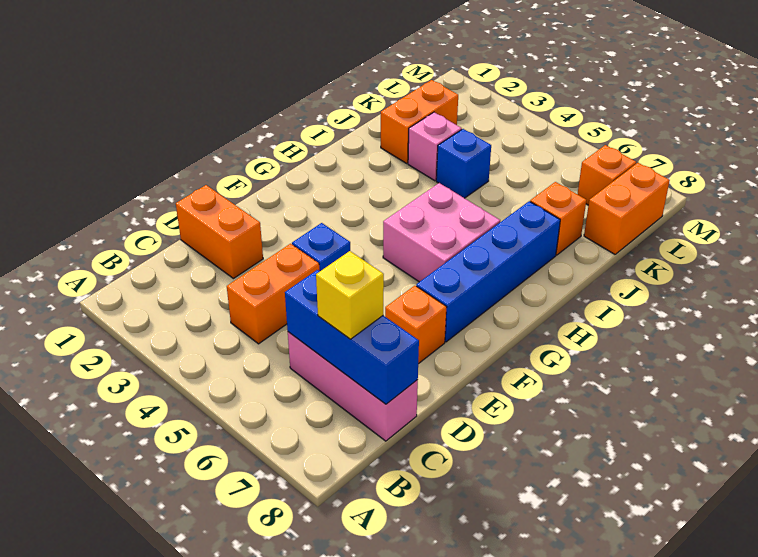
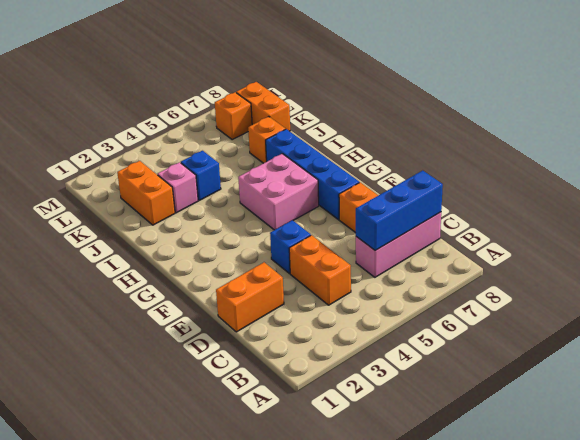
yellow 1x1 brick [316,251,384,339] -> none

